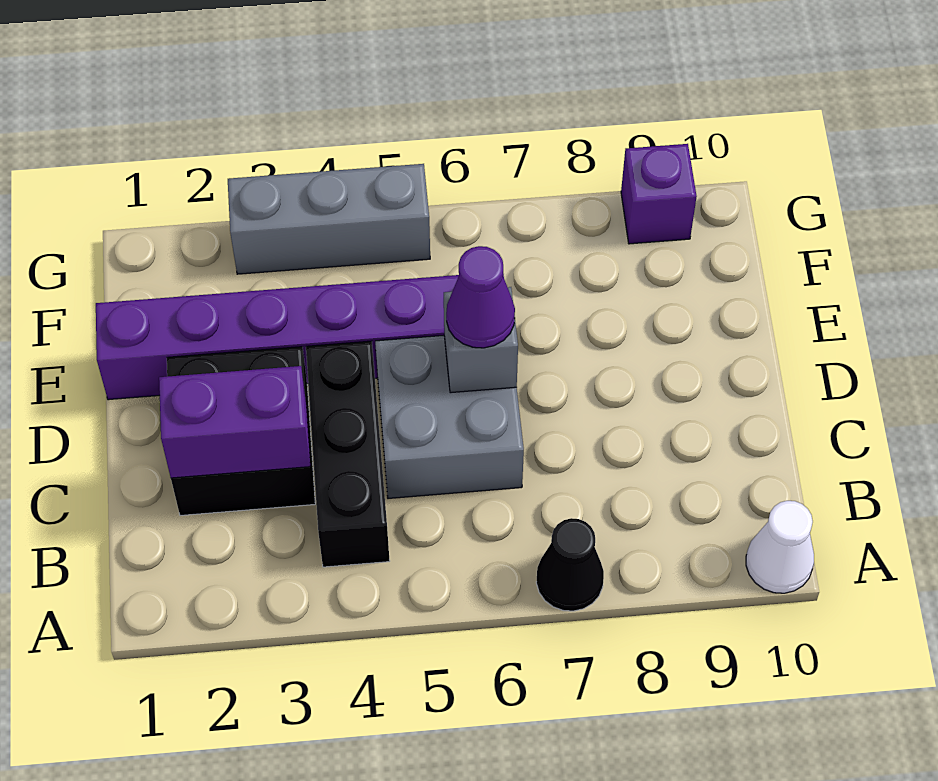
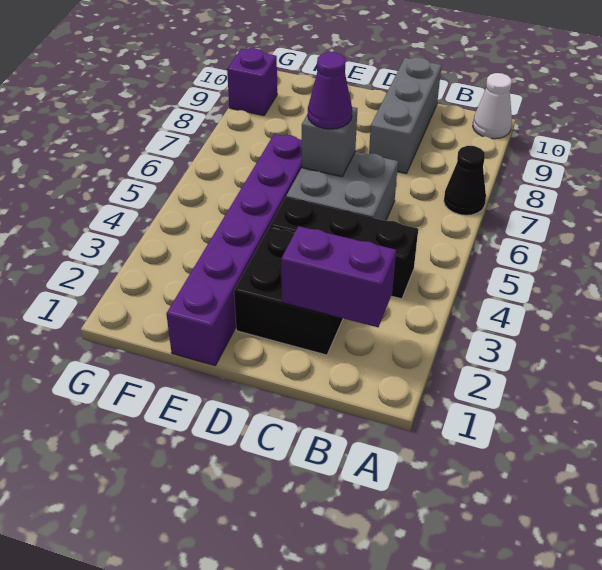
purple 1x2 brick [159,366,310,478] -> purple 1x2 brick turned to [281,226,396,327]
grey 1x3 brick [228,164,430,274] -> grey 1x3 brick moved to [369,57,442,174]

